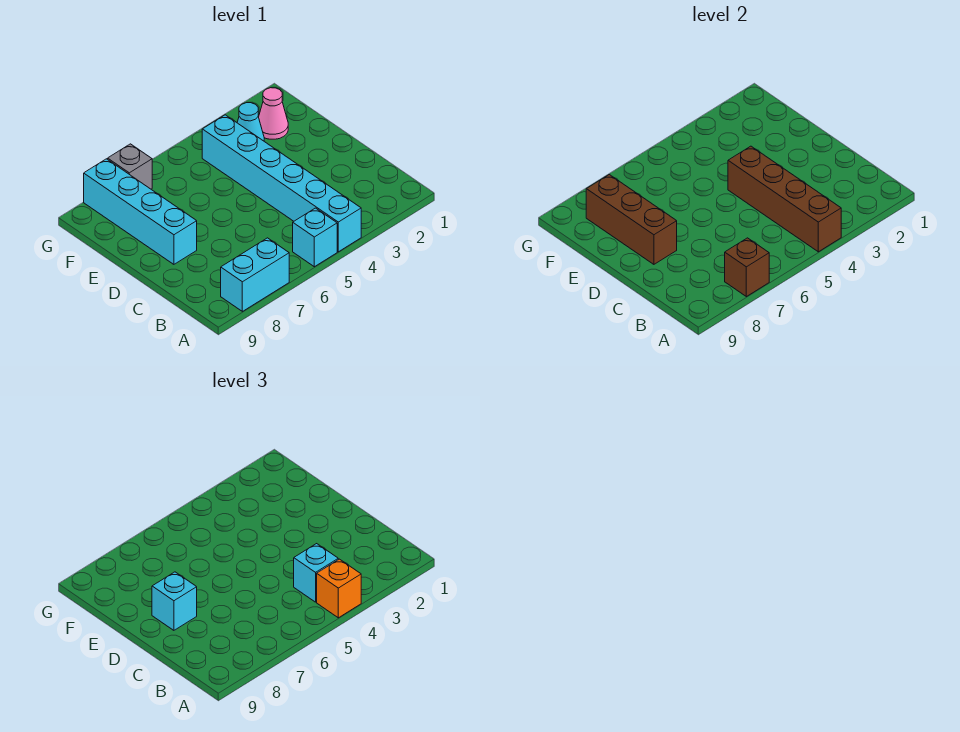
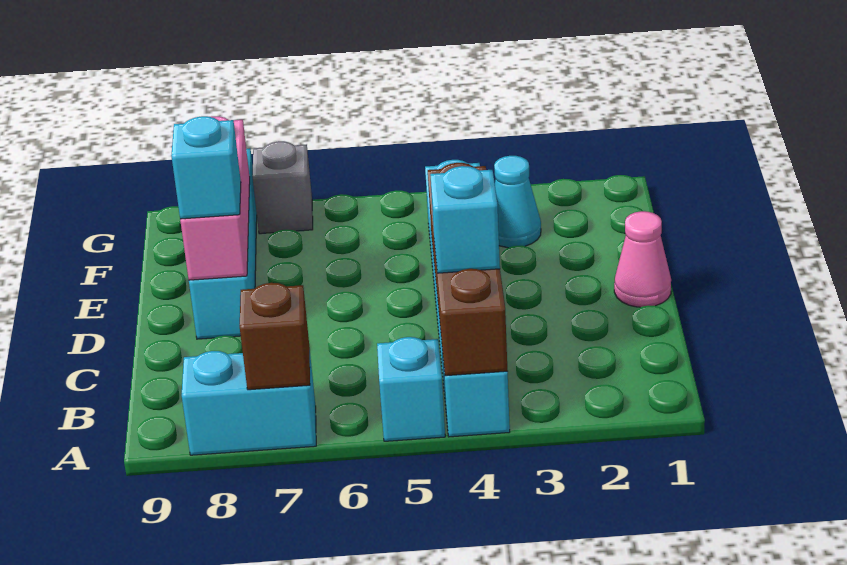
orange 1x1 brick [317,559,361,618] -> none
brown 1x3 brick [586,175,677,264] -> pink 1x3 brick [180,116,250,280]
pink 1x1 cone [259,88,288,139] -> pink 1x1 cone moved to [614,211,671,307]

